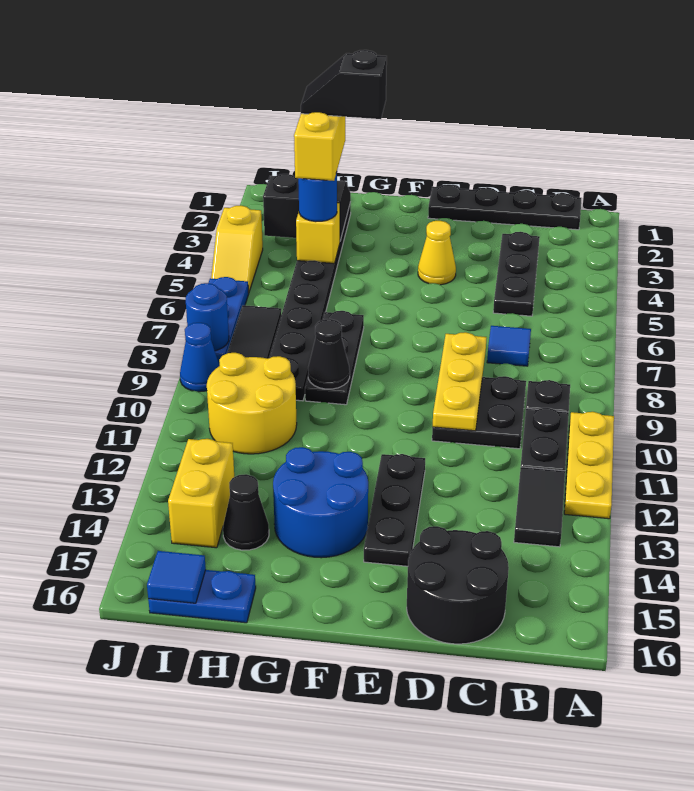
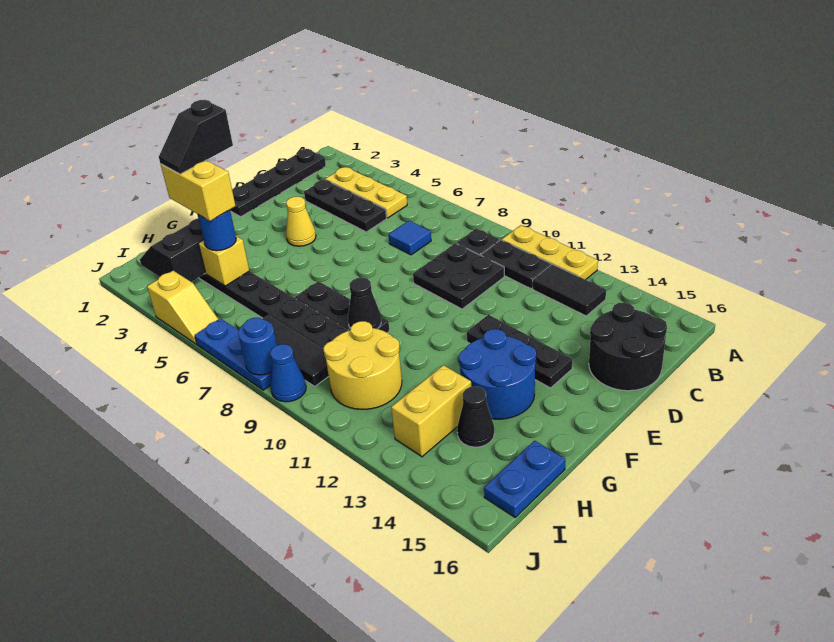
yellow 1x3 plate [433,332,487,431] -> yellow 1x3 plate moved to [325,167,407,218]
yellow 1x2 brick [168,439,234,548] -> yellow 1x2 brick turned to [391,365,471,457]
blue 1x1 tile [147,551,206,603] -> none

